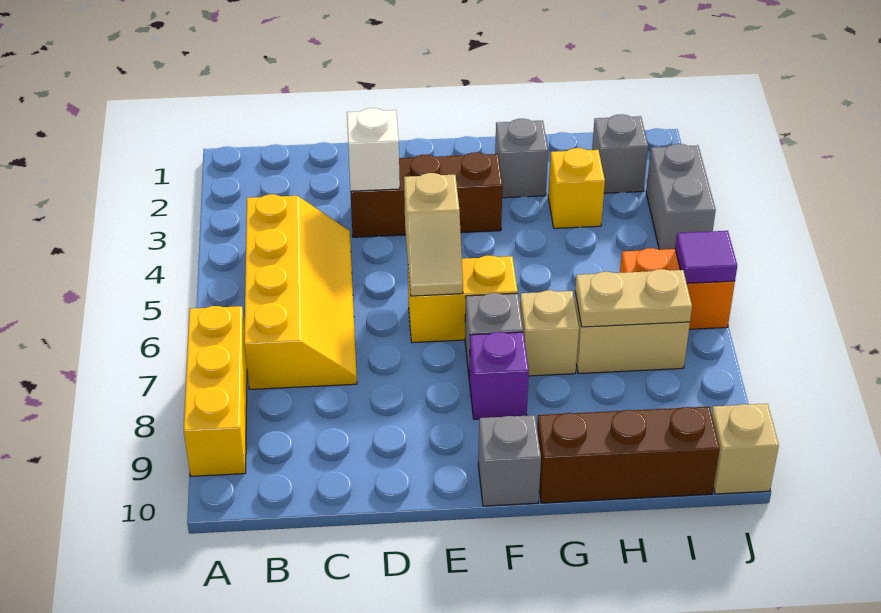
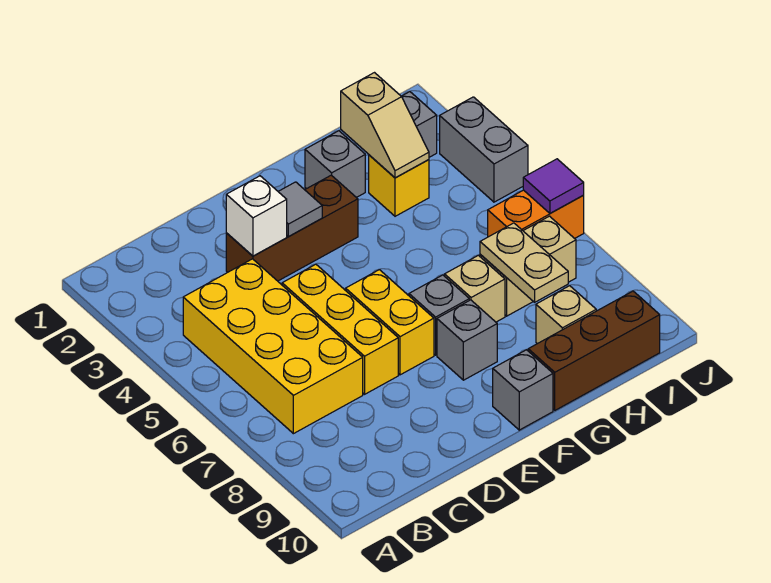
yellow 1x3 brick [184,306,247,476] -> yellow 1x3 brick moved to [282,264,398,394]
yellow 2x4 slope [244,194,357,389] -> yellow 2x4 brick [183,259,363,434]
none -> grey 1x1 tile [278,182,322,236]
tan 1x2 slope [404,173,463,296] -> tan 1x2 slope moved to [341,73,429,178]
yellow 1x2 brick [408,256,518,343] -> yellow 1x2 brick turned to [346,270,434,375]
purple 1x1 brick [469,332,529,419] -> grey 1x1 brick [437,300,497,380]
tan 1x2 plate [575,269,692,327] -> tan 1x2 plate turned to [480,223,568,302]
tan 1x1 brick [712,404,779,494] -> tan 1x1 brick moved to [536,286,596,344]

